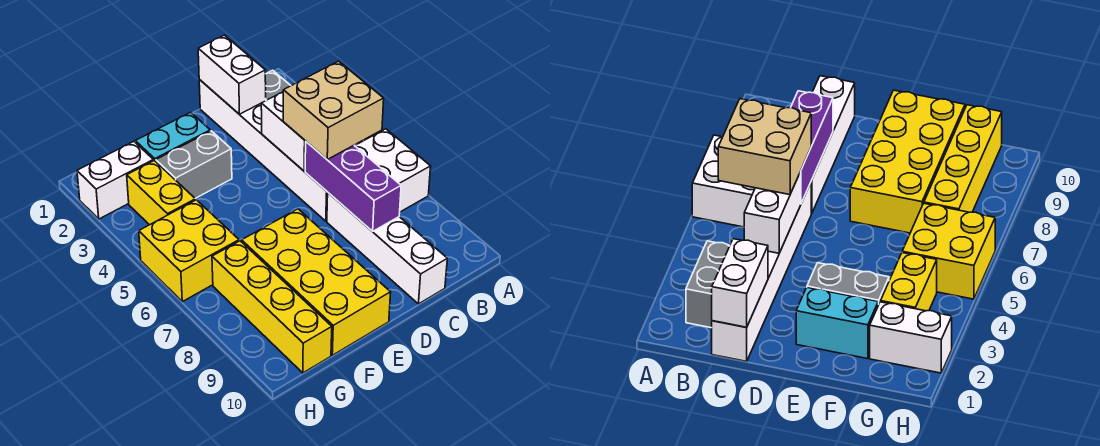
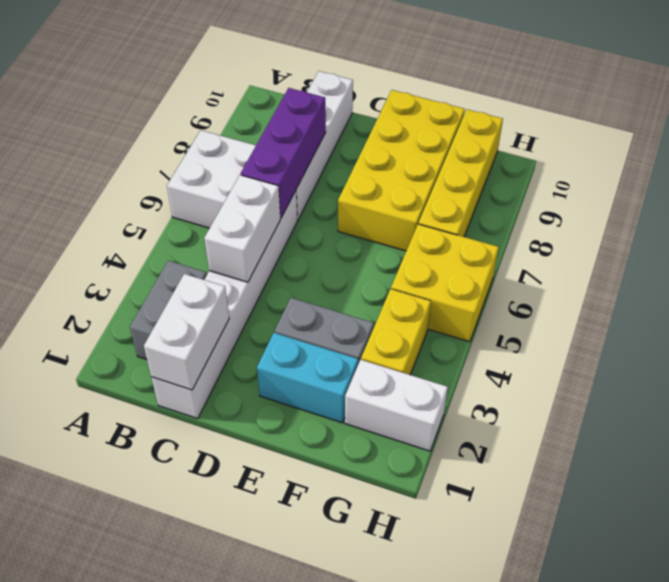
tan 2x2 brick [283,61,384,159] -> none

